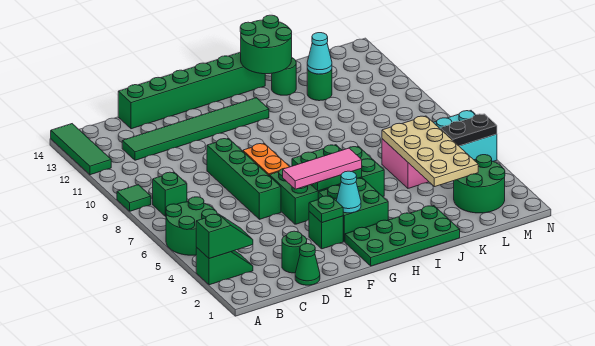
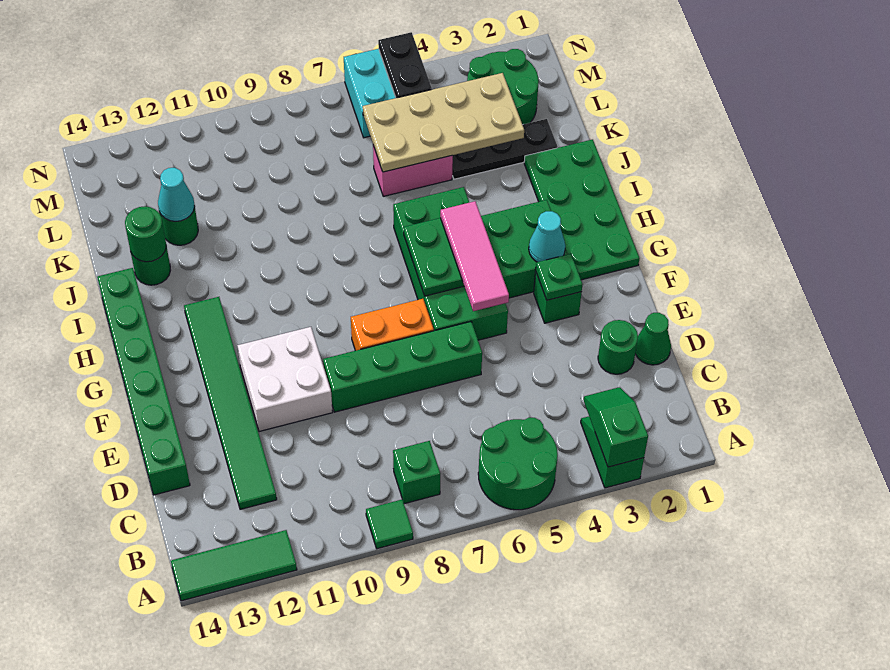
none -> white 2x2 brick [237,327,333,432]
green 2x2 round brick [240,15,292,74] -> green 1x1 round brick [125,206,166,262]
none -> black 1x3 plate [452,119,558,179]

